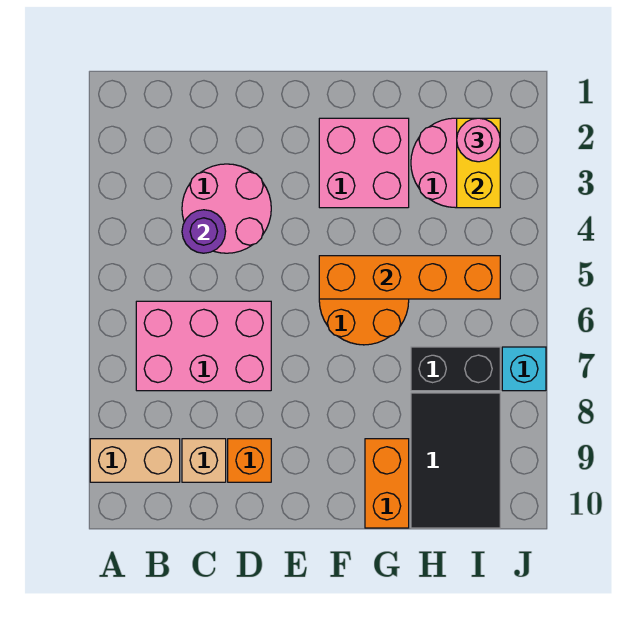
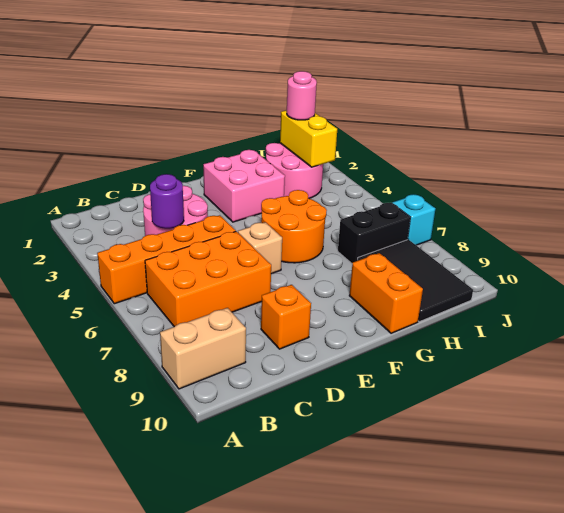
pink 2x3 brick [136,301,271,391] -> orange 2x3 brick [145,231,271,327]
tan 1x1 brick [182,439,226,482] -> tan 1x1 brick moved to [238,222,282,274]
orange 1x4 brick [319,256,500,299] -> orange 1x4 brick moved to [97,215,236,304]

